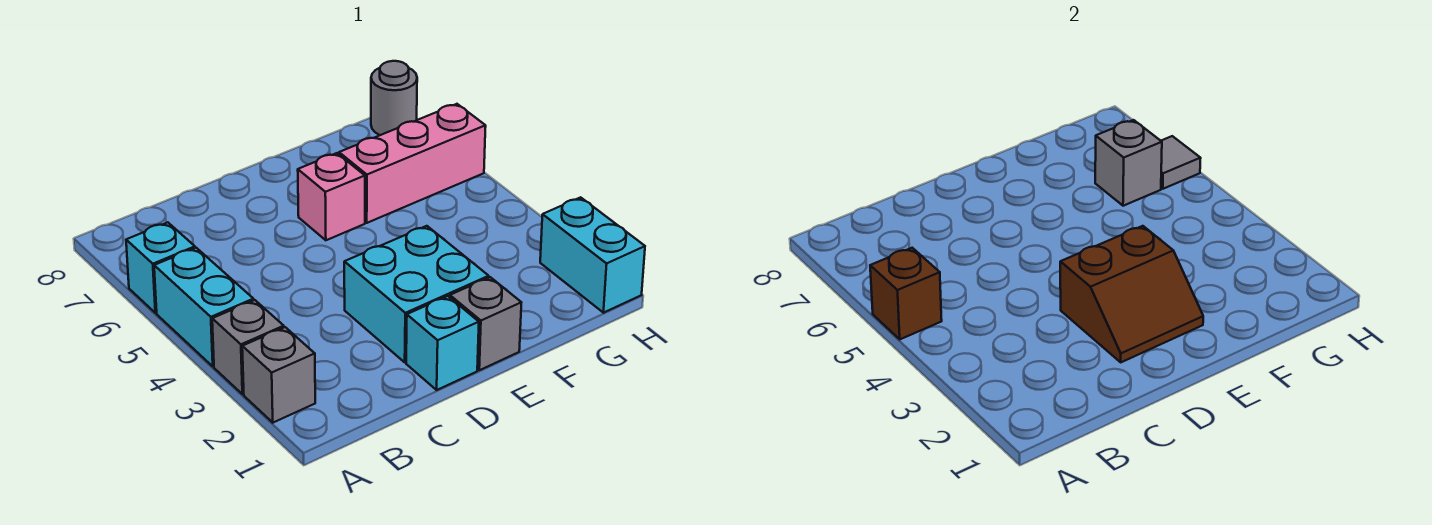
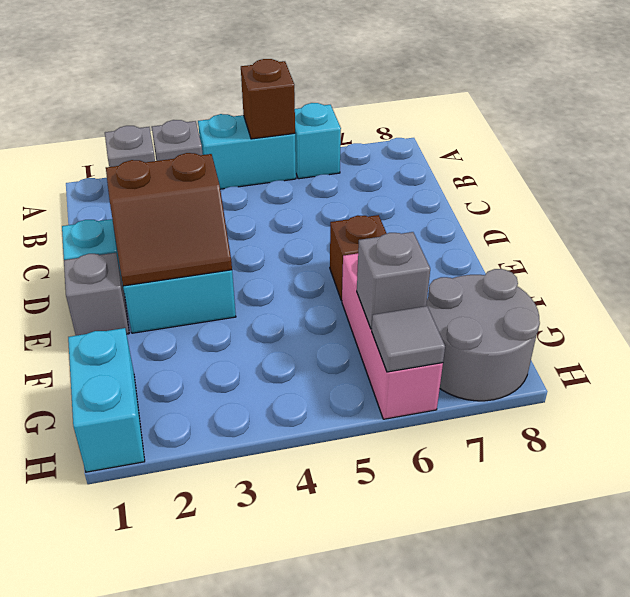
brown 2x2 slope [1060,226,1203,362] -> brown 2x2 slope turned to [106,153,232,286]
pink 1x1 brick [298,153,365,240] -> brown 1x1 brick [330,215,387,301]
cyan 1x2 brick [540,197,645,313] -> cyan 1x2 brick turned to [68,328,145,472]
grey 1x1 round brick [371,61,417,135] -> grey 2x2 round brick [426,269,540,401]

